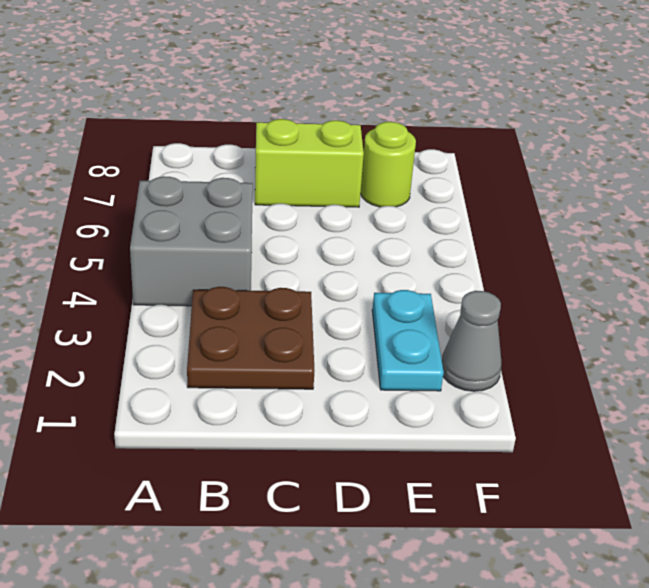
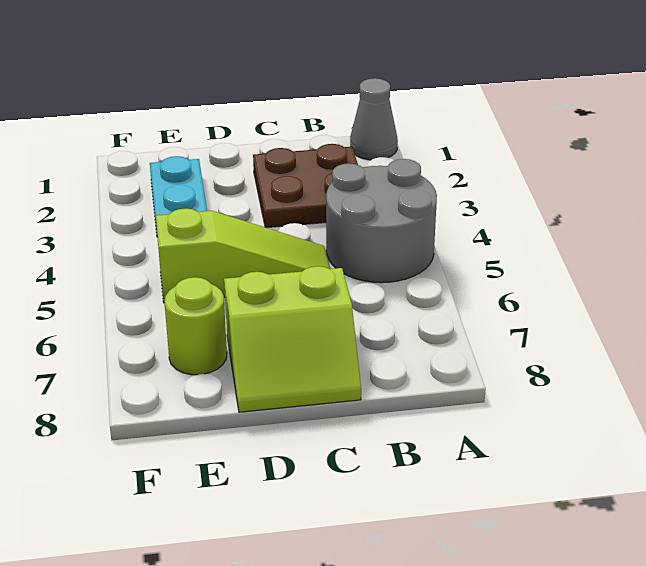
grey 2x2 brick [130,176,253,306] -> grey 2x2 round brick [326,159,437,283]
none -> lime 1x3 slope [156,208,330,302]
grey 1x1 cone [442,291,501,391] -> grey 1x1 cone moved to [350,78,398,160]

